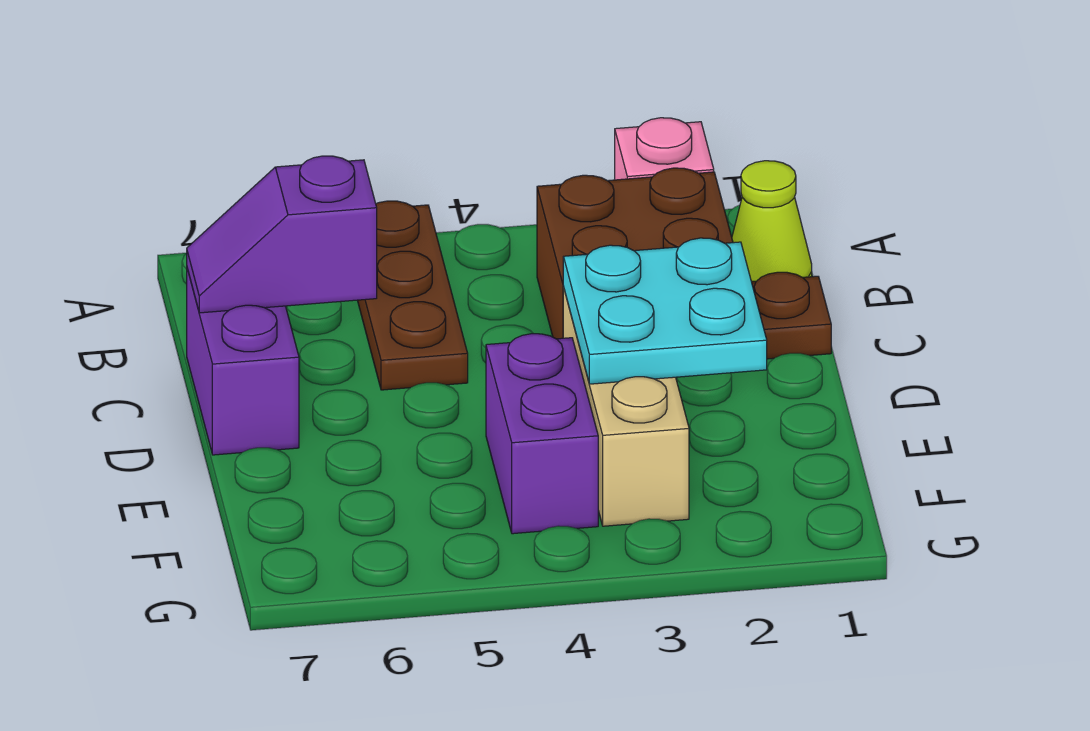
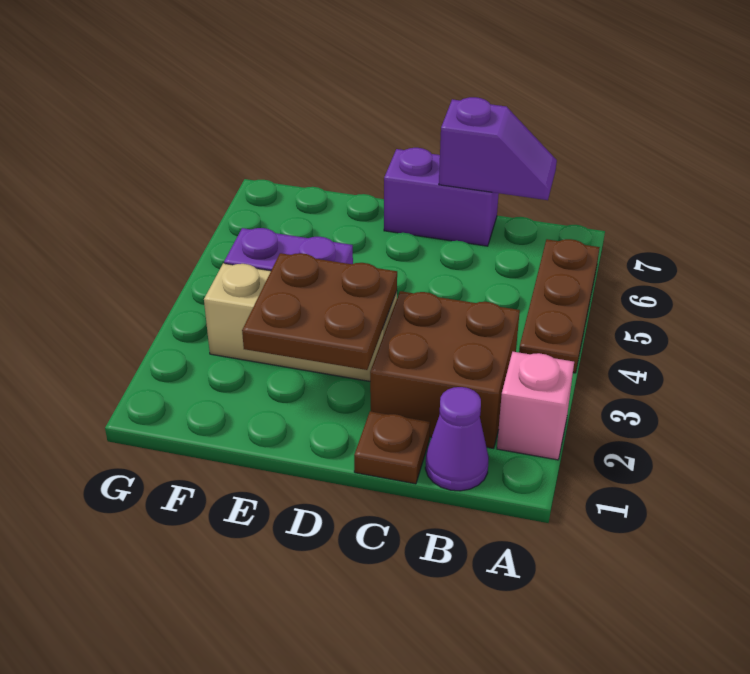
brown 1x3 plate [357,201,468,390] -> brown 1x3 plate turned to [519,239,600,373]
lime 1x1 cone [732,161,812,282] -> purple 1x1 cone [425,387,489,491]
purple 1x2 slope [187,156,377,313] -> purple 1x2 slope turned to [439,97,557,200]
cyan 2x2 plate [563,238,767,384] -> brown 2x2 plate [242,253,397,370]

